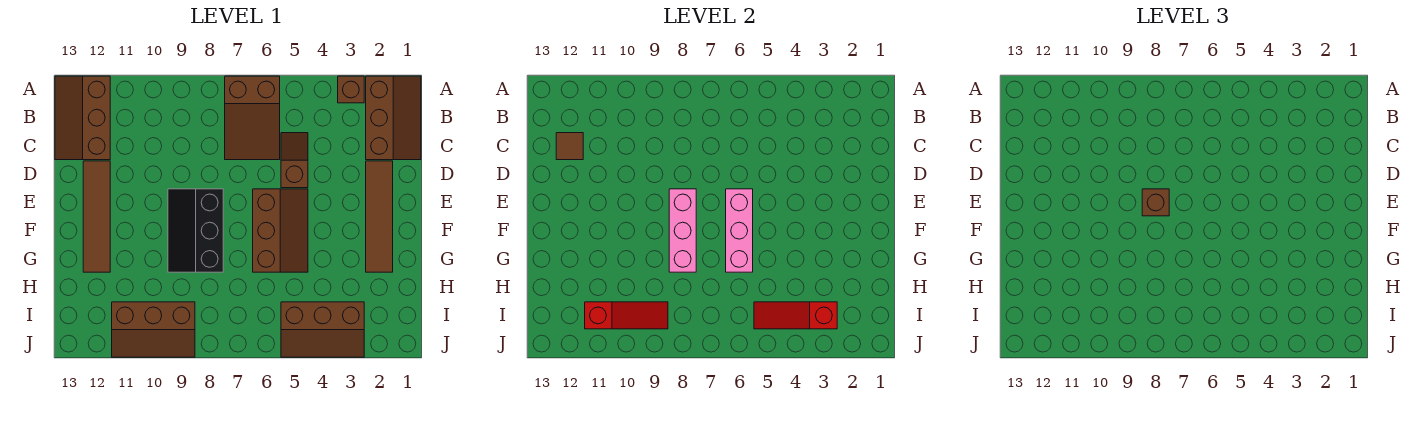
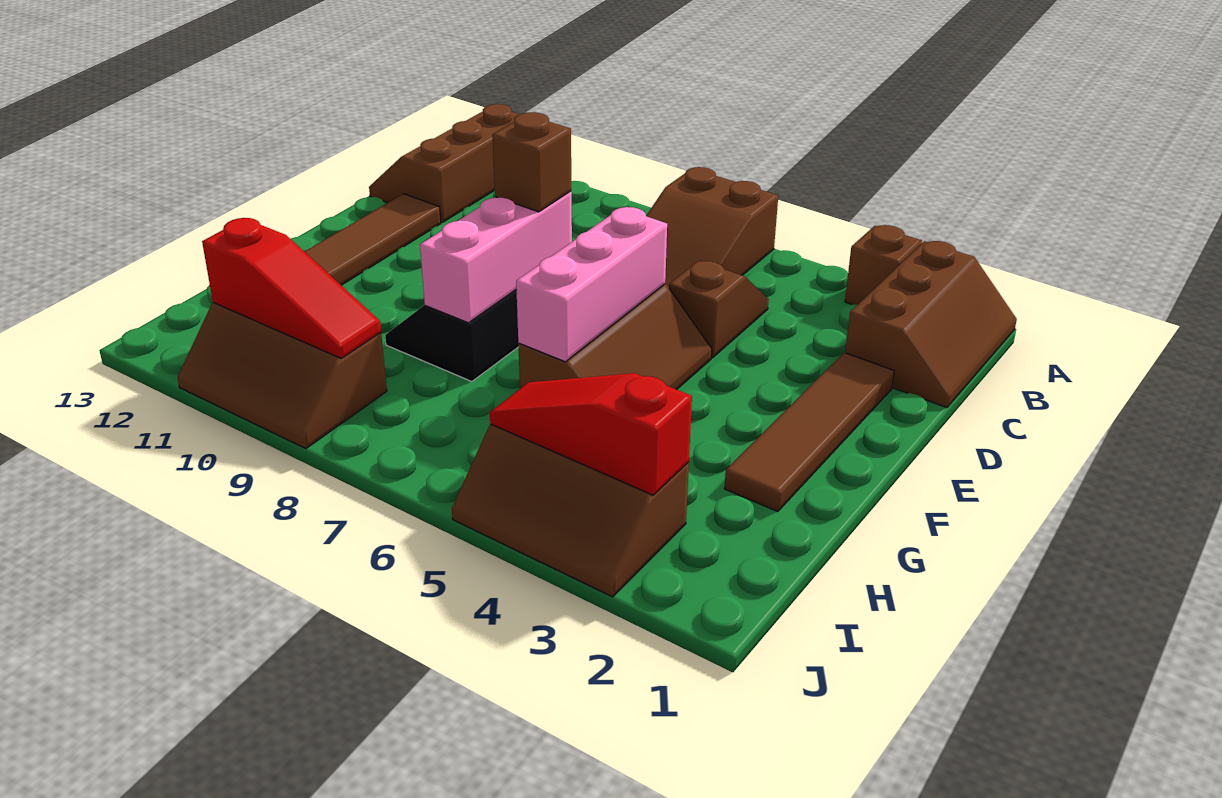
brown 1x1 tile [556,133,583,160] -> none

